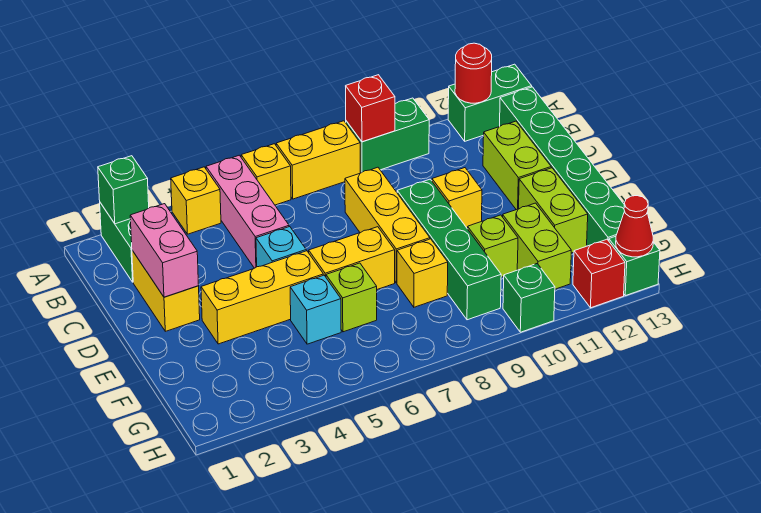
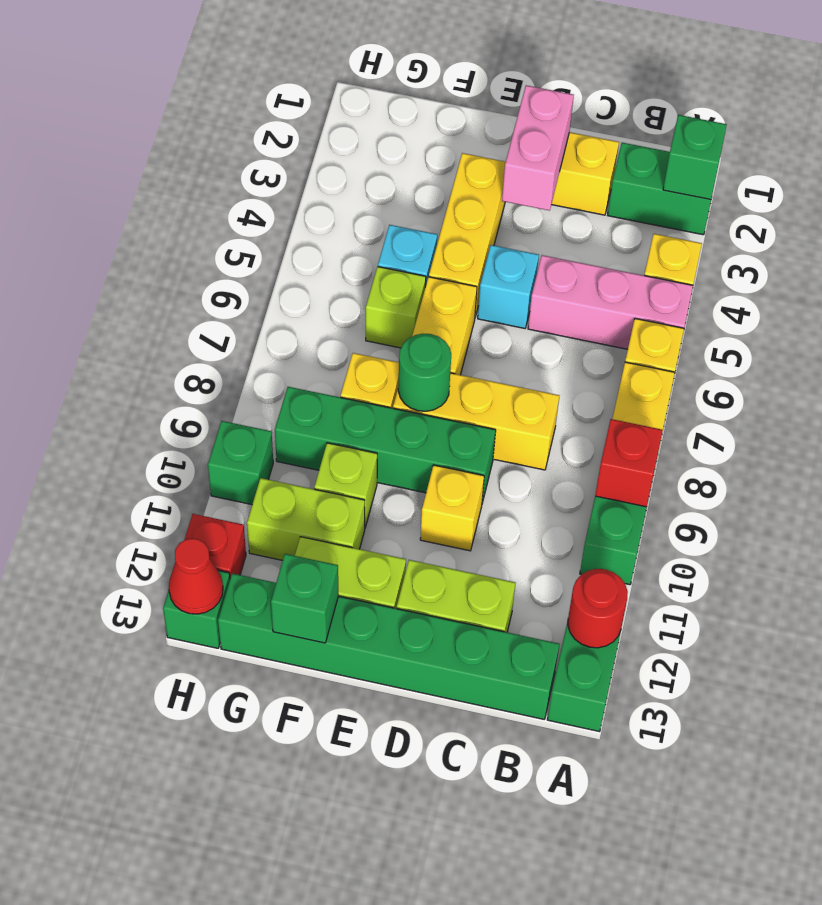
pink 1x2 brick [130,204,199,297] -> pink 1x2 brick turned to [502,85,574,211]
none -> green 1x1 round brick [398,334,451,411]
none -> green 1x1 brick [271,554,338,643]

